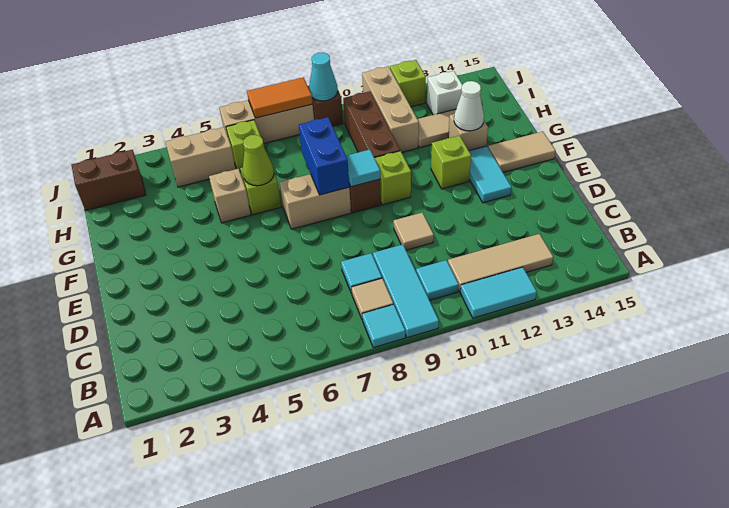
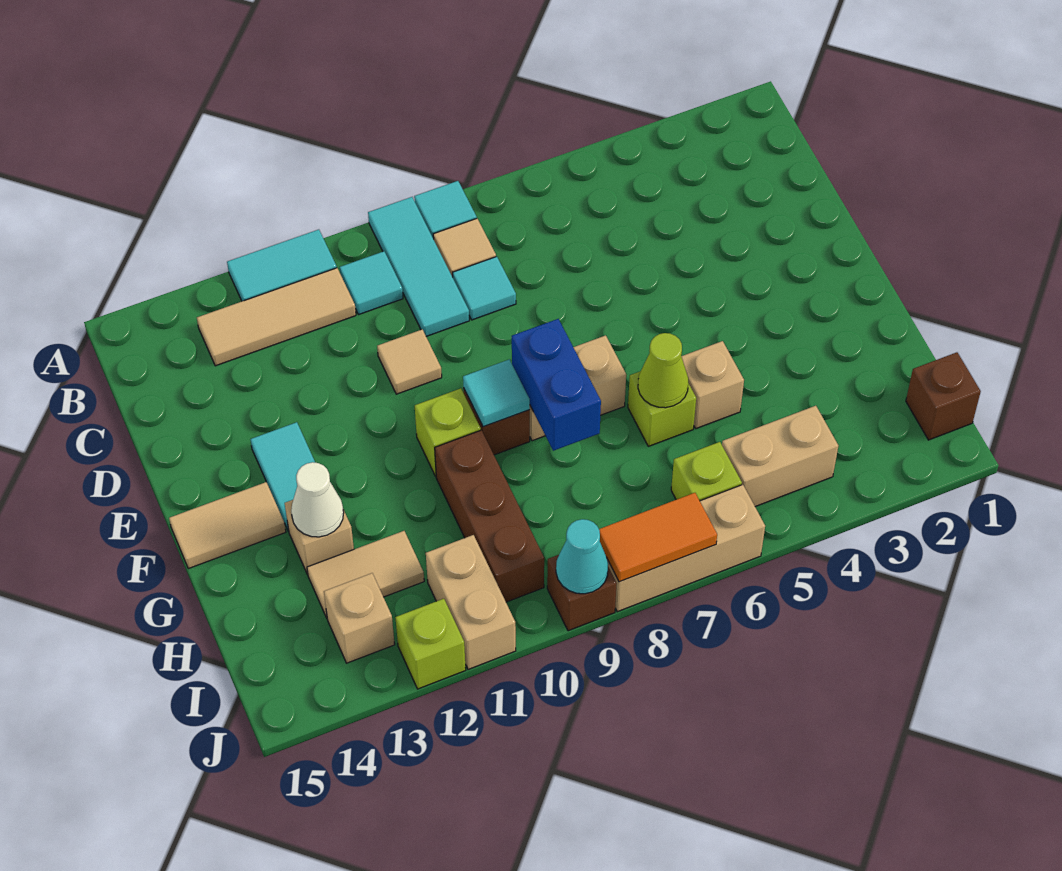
lime 1x1 brick [431,136,471,189] -> none
tan 1x3 brick [362,66,419,152] -> tan 1x2 brick [426,535,516,669]
brown 1x2 brick [72,150,146,211] -> brown 1x1 brick [906,352,981,440]
white 1x1 brick [427,71,462,115] -> tan 1x1 brick [324,573,395,663]

